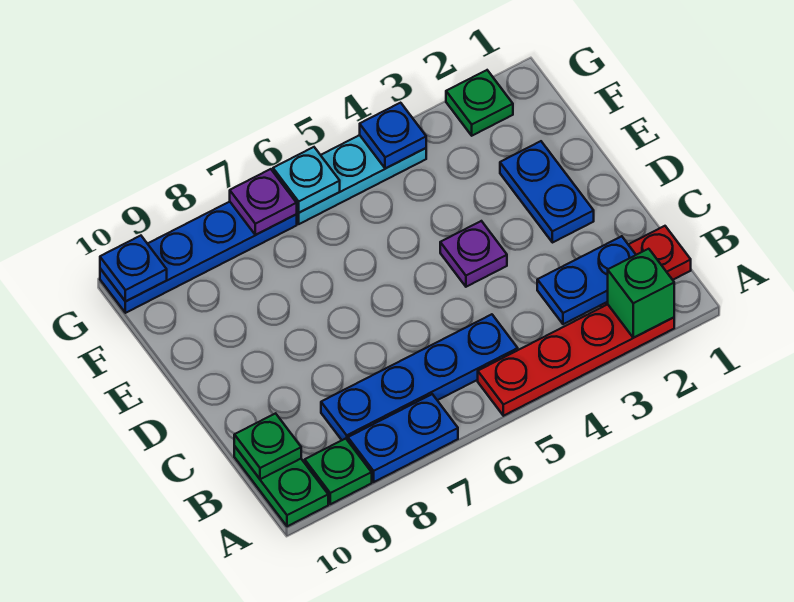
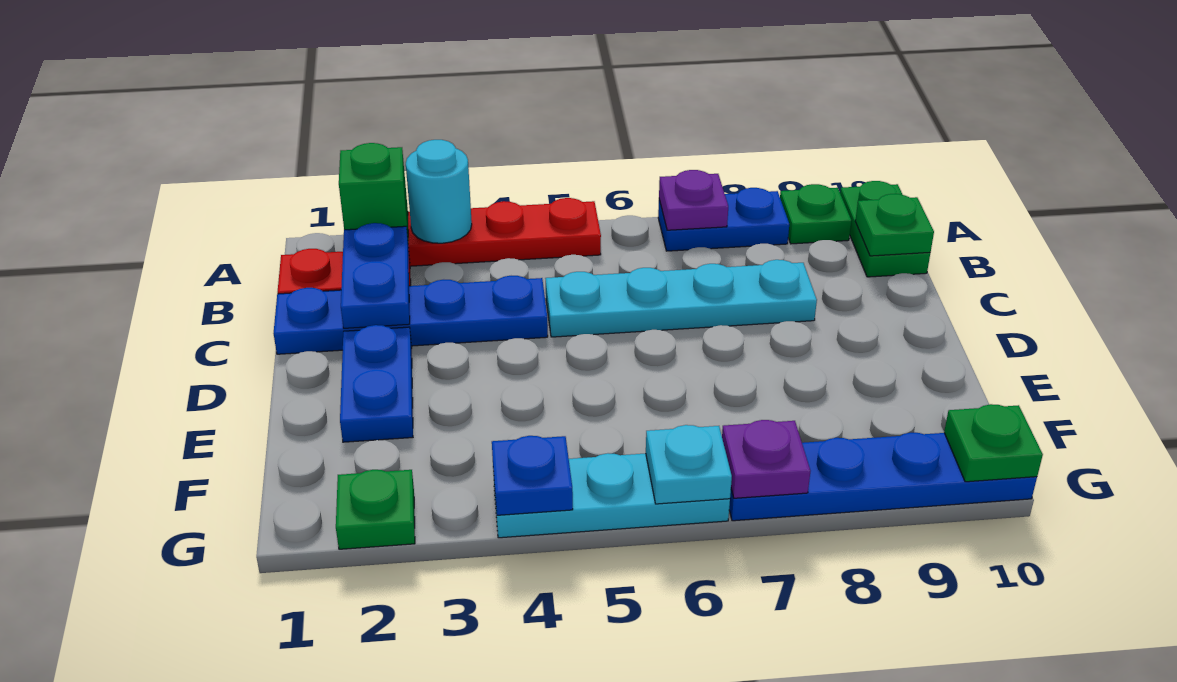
none -> cyan 1x1 round brick [406,140,472,243]
blue 1x2 plate [537,236,636,324] -> blue 1x2 plate turned to [341,223,410,328]
blue 1x4 plate [321,314,518,440] -> blue 1x4 plate moved to [274,276,548,354]
none -> cyan 1x4 plate [546,260,817,337]
purple 1x1 plate [440,221,507,287] -> purple 1x1 plate moved to [659,170,728,230]
blue 1x1 plate [100,236,167,302] -> green 1x1 plate [944,404,1043,482]

